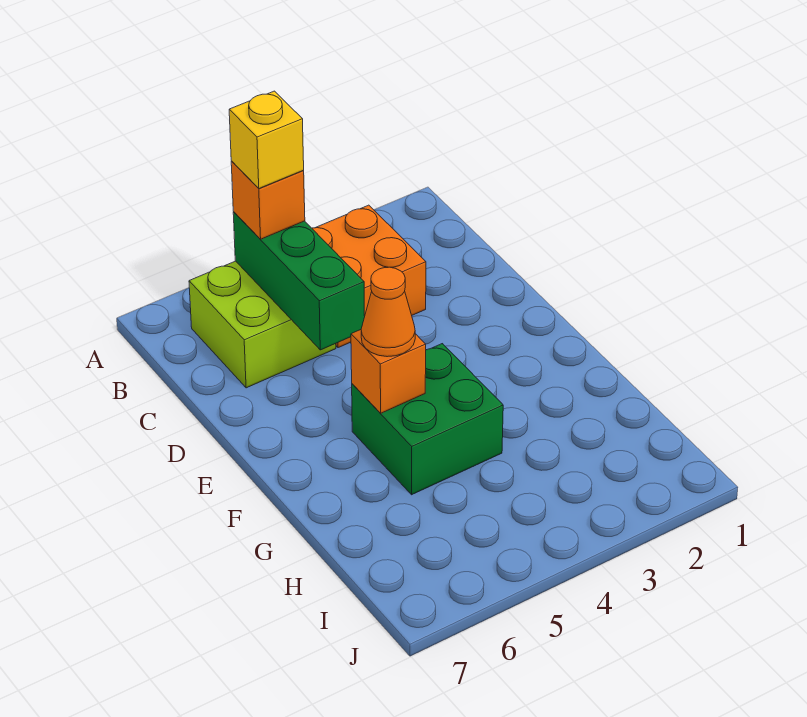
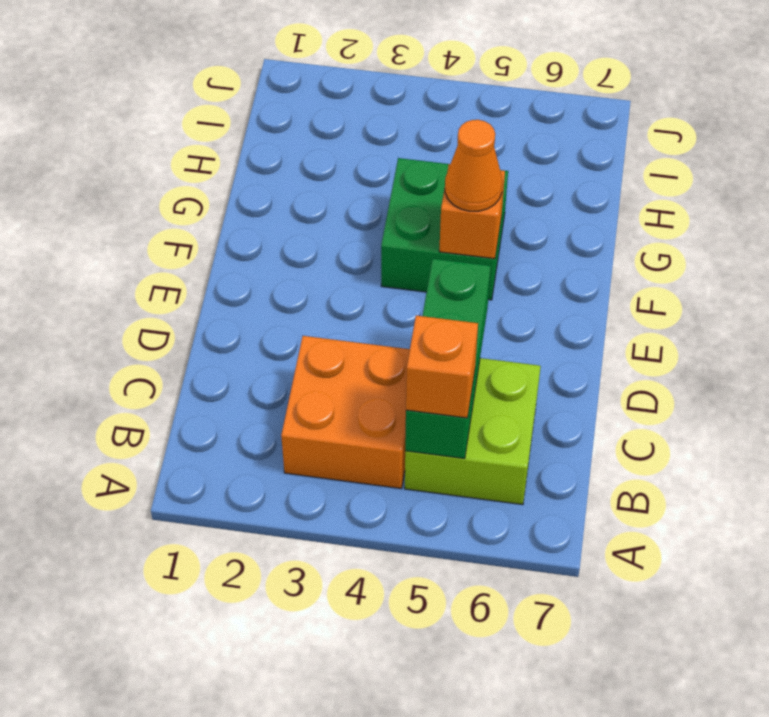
yellow 1x1 brick [229,91,304,188] -> none

